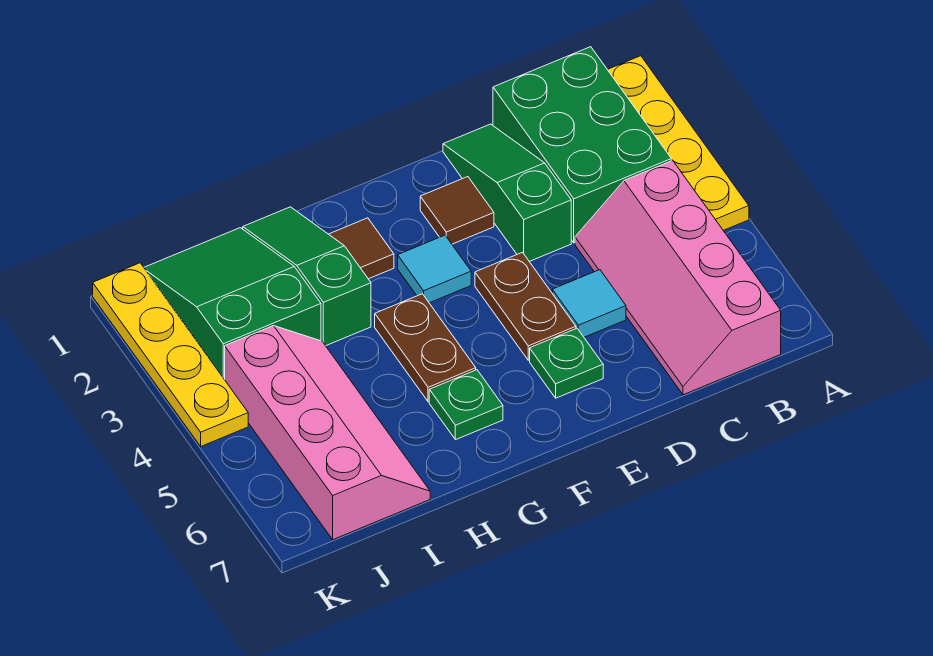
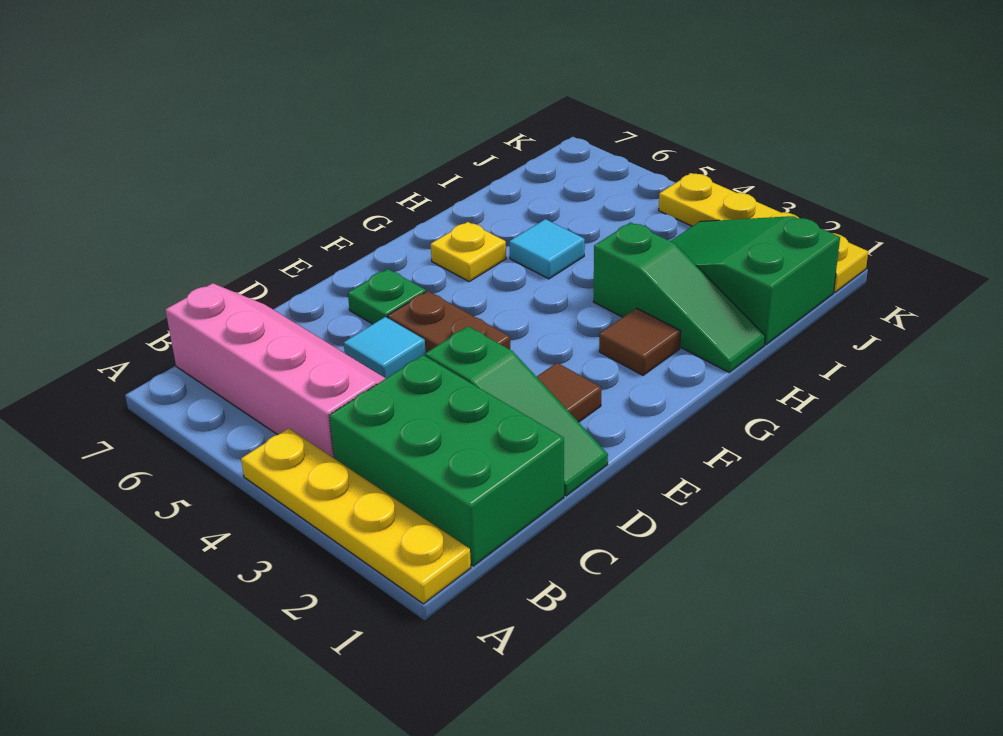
cyan 1x1 tile [398,235,471,303] -> cyan 1x1 tile moved to [509,219,585,279]
brown 1x2 plate [375,294,476,402] -> none
green 1x1 plate [429,370,503,440] -> yellow 1x1 plate [431,222,506,281]
green 2x3 slope [144,228,321,380] -> green 2x3 slope turned to [671,216,840,345]
pink 2x4 slope [225,326,430,540] -> none

